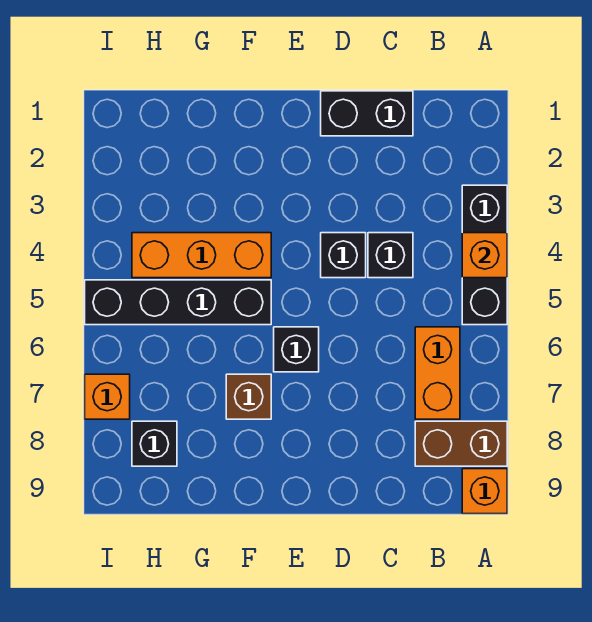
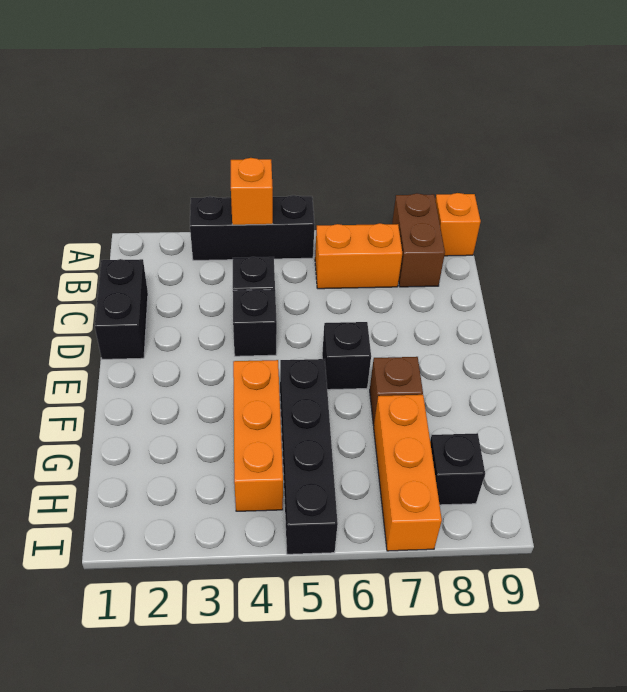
orange 1x1 brick [85,374,130,419] -> orange 1x3 brick [374,395,442,551]

